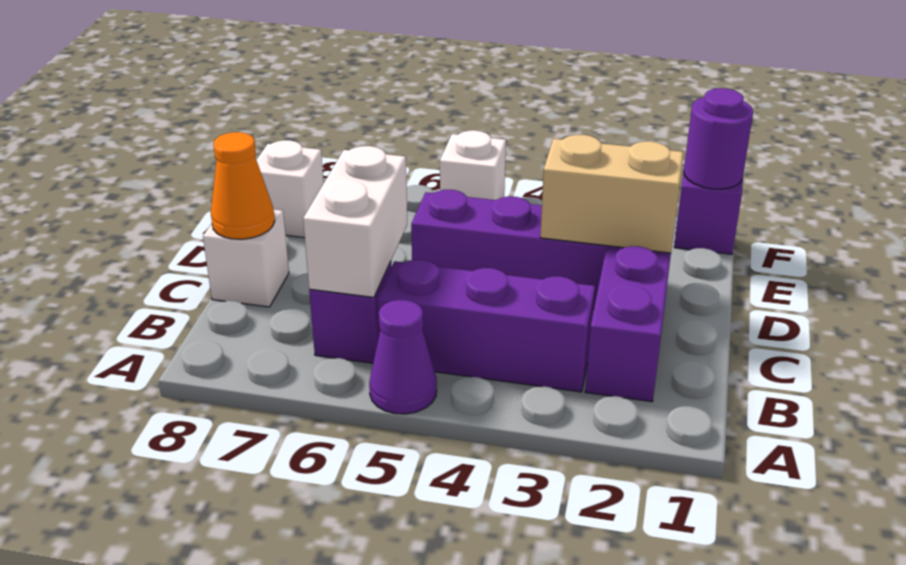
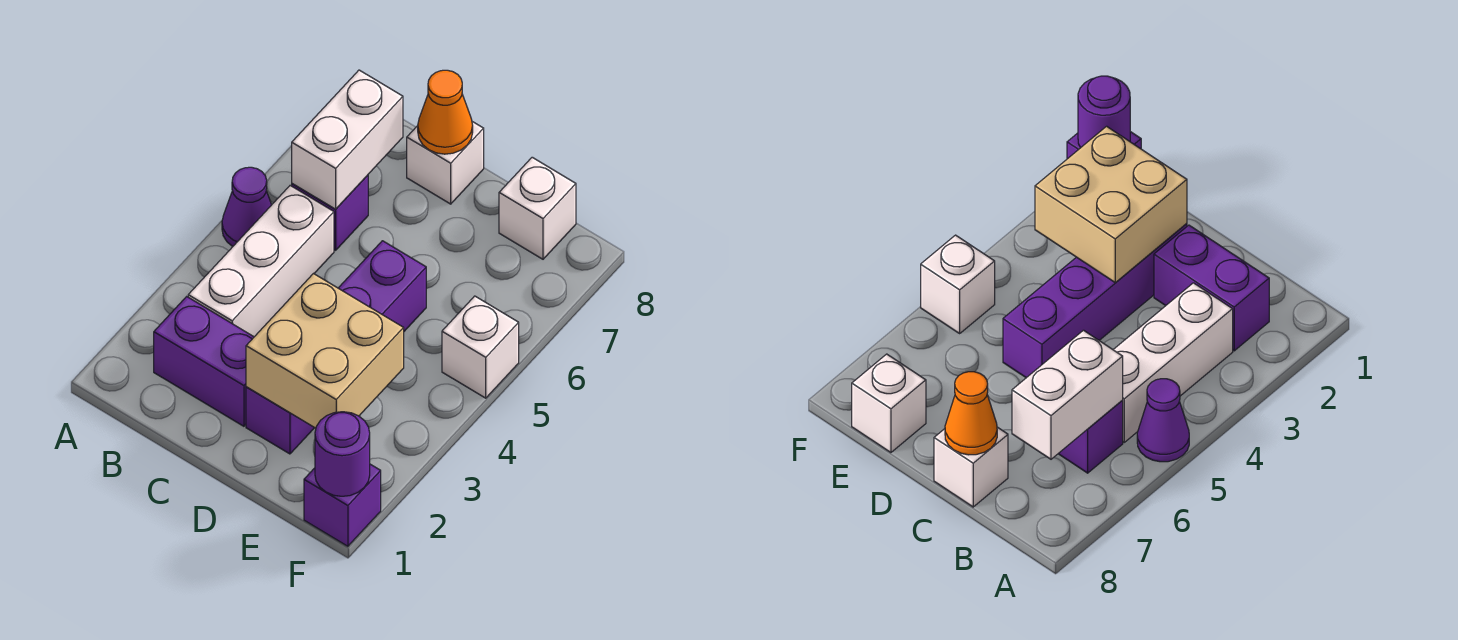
purple 1x3 brick [377,260,595,392] -> white 1x3 brick [188,186,334,337]
white 1x2 brick [303,146,407,297] -> white 1x2 brick turned to [292,70,403,209]
tan 1x2 brick [540,135,683,253] -> tan 2x2 brick [246,274,404,428]

